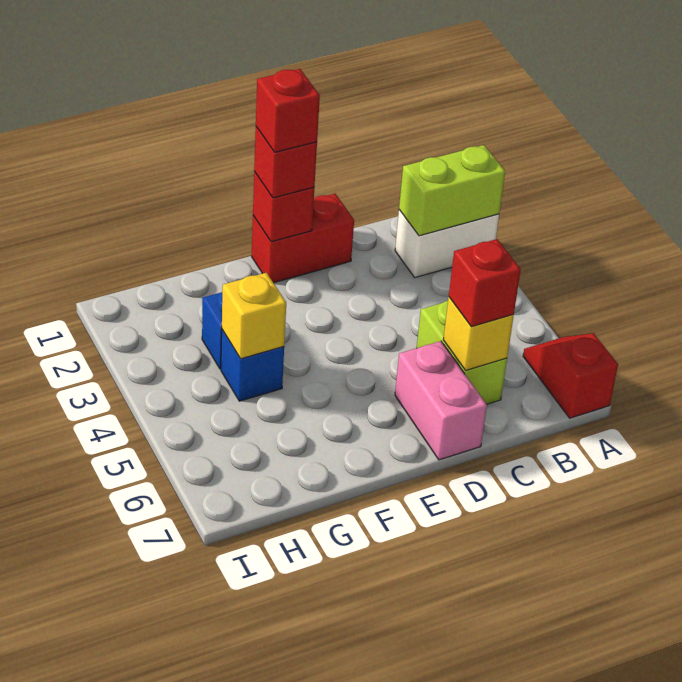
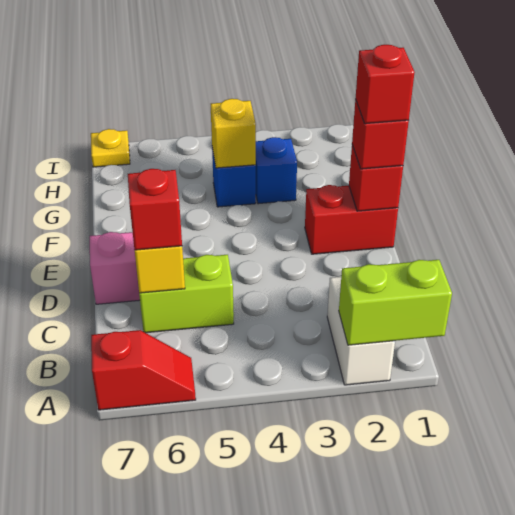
lime 1x2 brick [399,145,505,236] -> lime 1x2 brick turned to [339,260,452,345]
red 1x2 brick [252,194,354,283] -> red 1x2 brick turned to [305,185,398,254]
none -> yellow 1x1 plate [91,129,130,167]

